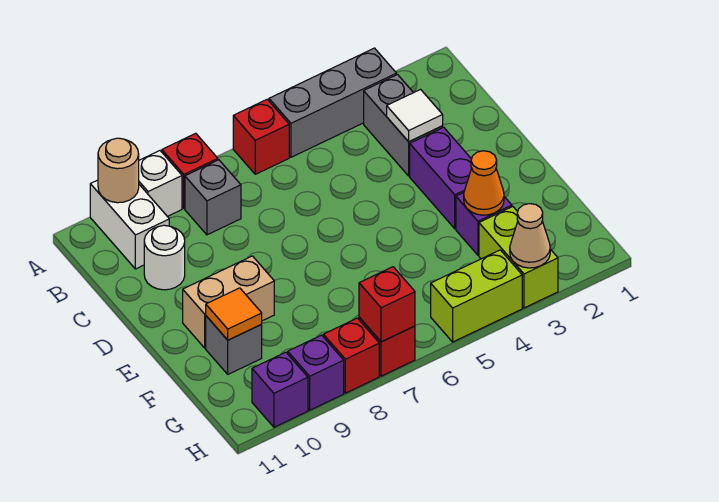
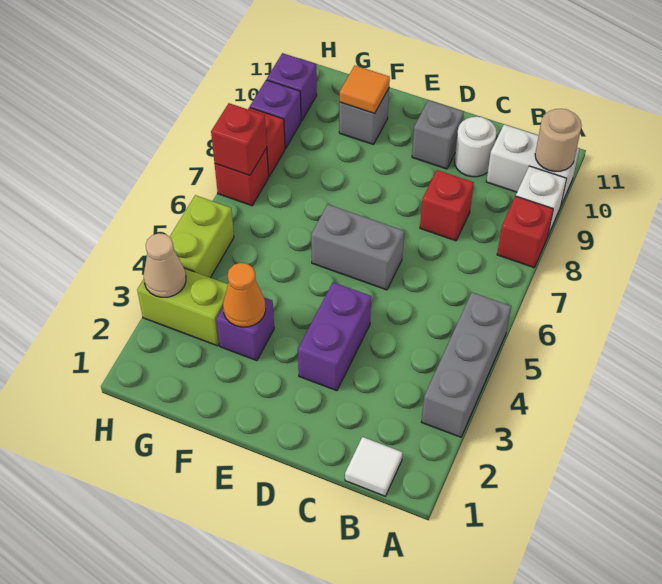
red 1x1 brick [233,99,289,174] -> red 1x1 brick moved to [420,170,474,241]
grey 1x2 brick [364,75,443,176] -> grey 1x2 brick moved to [311,205,404,290]
grey 1x1 brick [185,160,241,235] -> grey 1x1 brick moved to [412,100,464,169]
white 1x1 tile [387,90,443,142] -> white 1x1 tile moved to [345,437,403,496]
purple 1x2 brick [410,127,472,229] -> purple 1x2 brick turned to [298,282,371,391]
tan 1x2 brick [183,256,274,348] -> none

